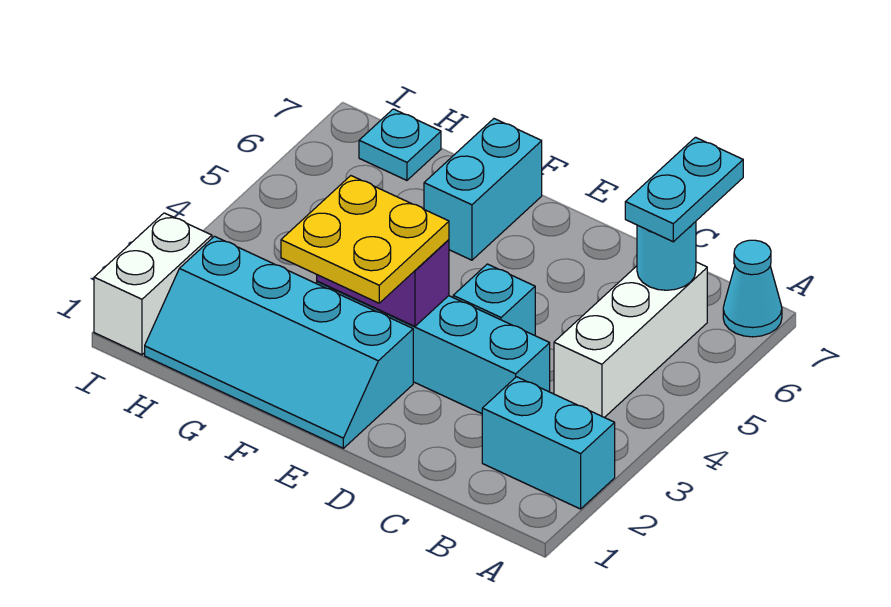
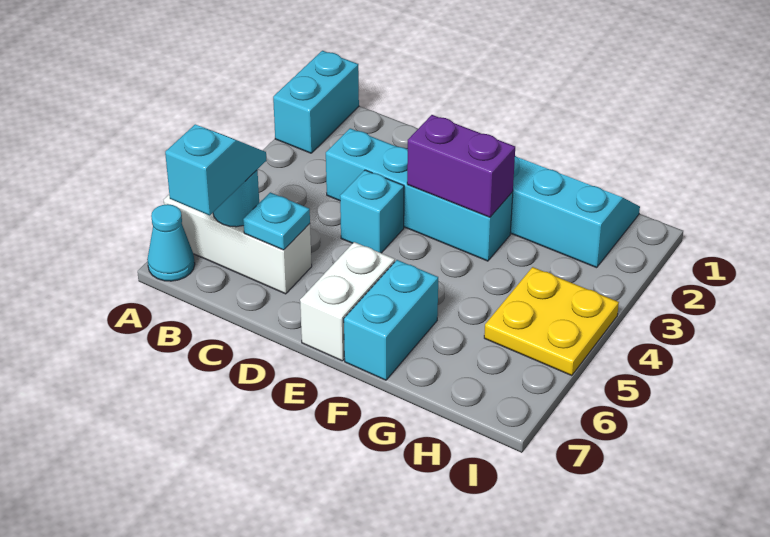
cyan 1x2 brick [482,377,615,509] -> cyan 1x2 brick turned to [273,51,359,153]
white 1x3 brick [554,262,707,417] -> white 1x3 brick turned to [164,195,312,294]
cyan 1x2 plate [625,137,743,242] -> cyan 1x2 slope [165,124,267,215]
yellow 2x2 plate [281,176,449,303] -> yellow 2x2 plate moved to [484,267,619,376]
cyan 1x1 plate [359,109,441,180] -> cyan 1x1 plate moved to [243,192,310,250]
white 1x2 brick [94,213,212,355] -> white 1x2 brick moved to [300,242,395,361]

